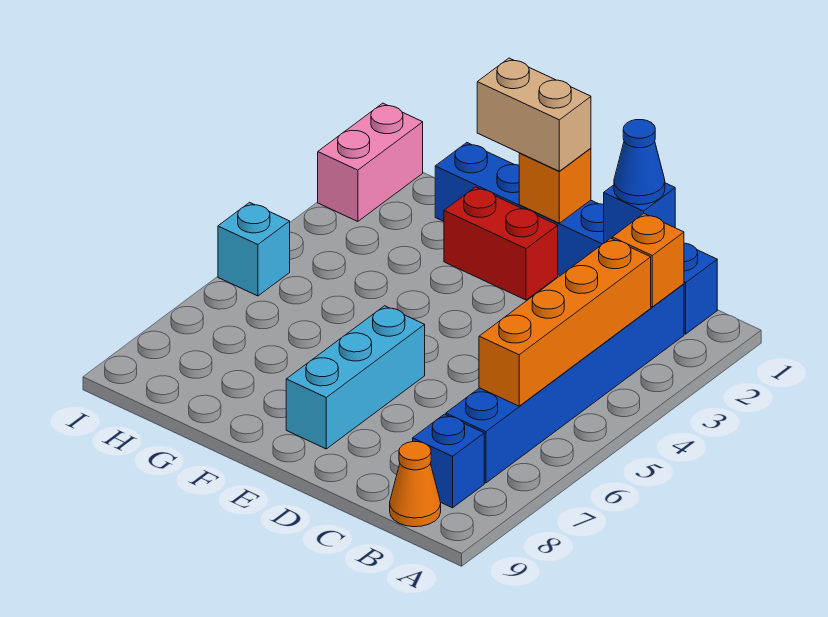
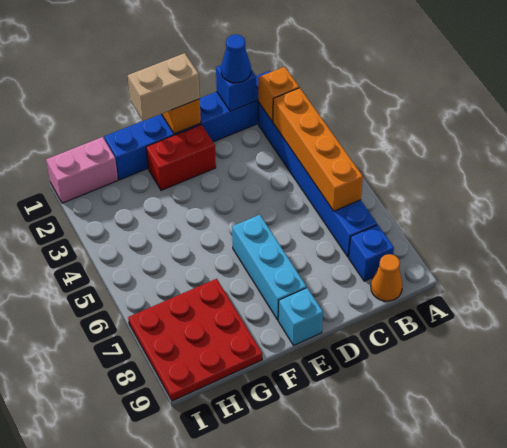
none -> red 3x3 plate [128,279,262,401]
pink 1x2 brick [318,103,423,222] -> pink 1x2 brick turned to [46,137,118,203]
cyan 1x1 brick [218,202,290,296] -> cyan 1x1 brick moved to [278,288,323,345]

